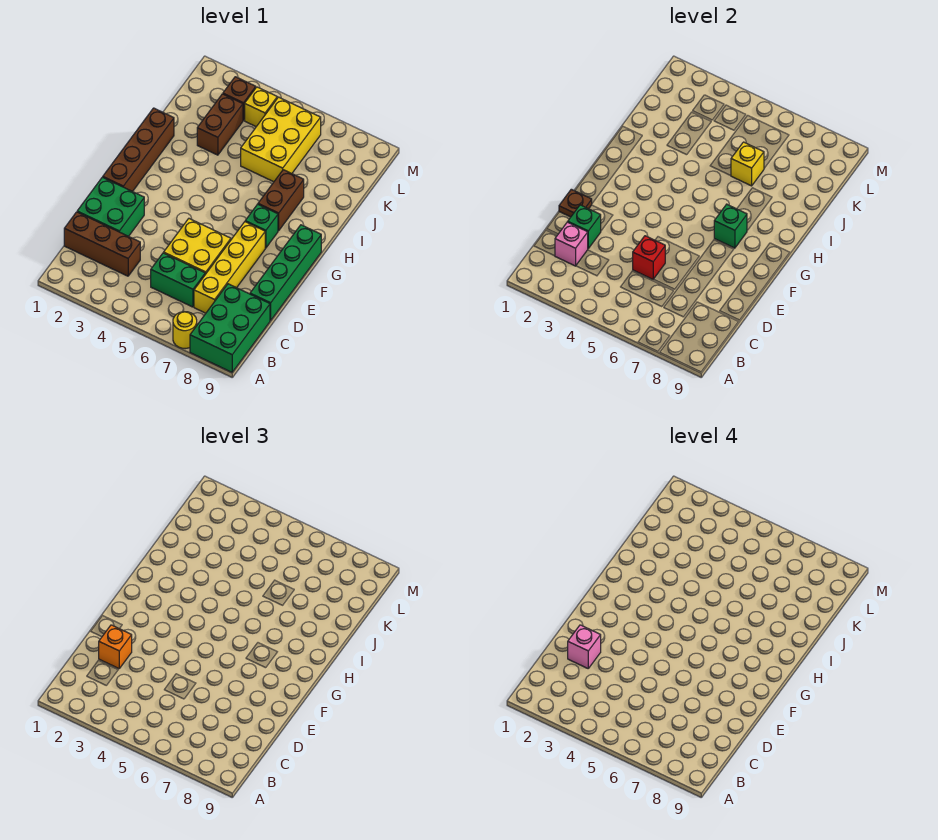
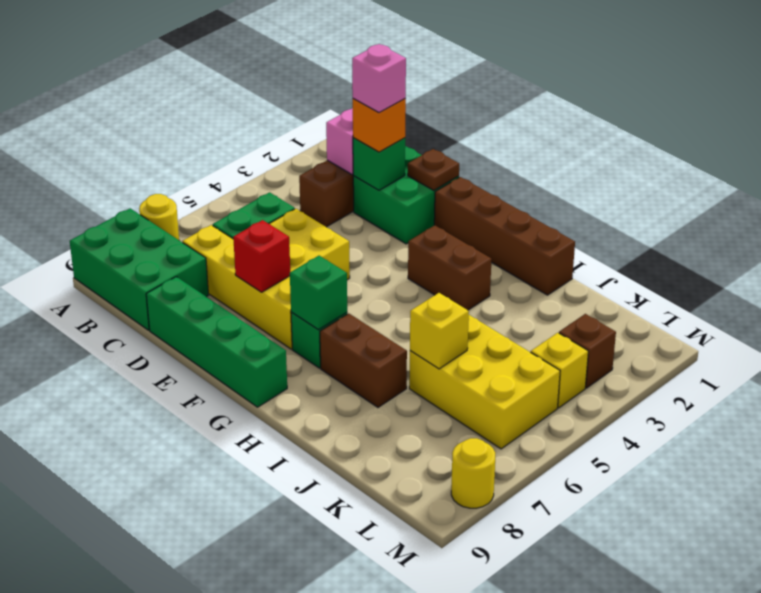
red 1x1 brick [633,236,665,279] -> red 1x1 brick moved to [233,220,290,292]
brown 1x2 brick [197,94,243,155] -> brown 1x2 brick moved to [408,225,492,310]
none -> yellow 1x1 round brick [451,438,495,508]

